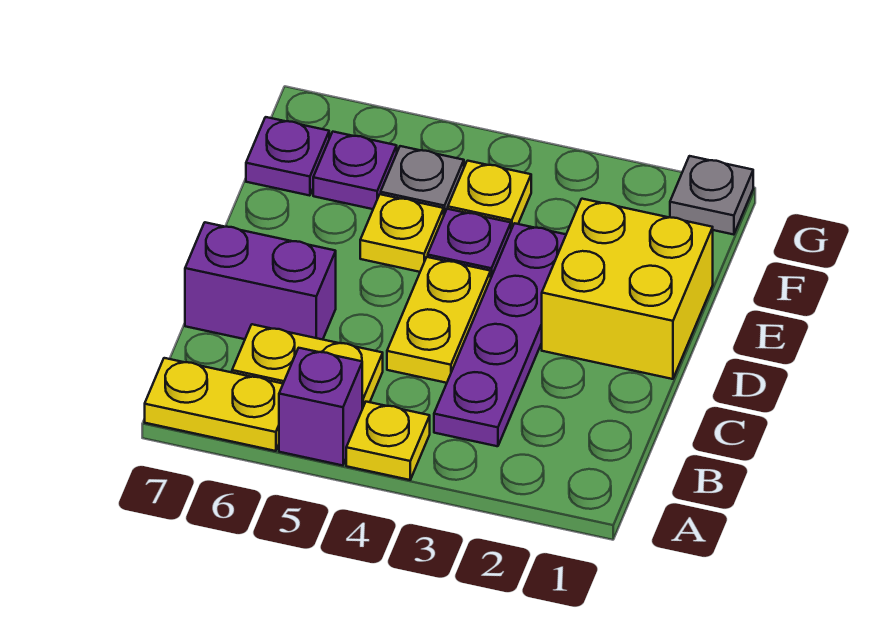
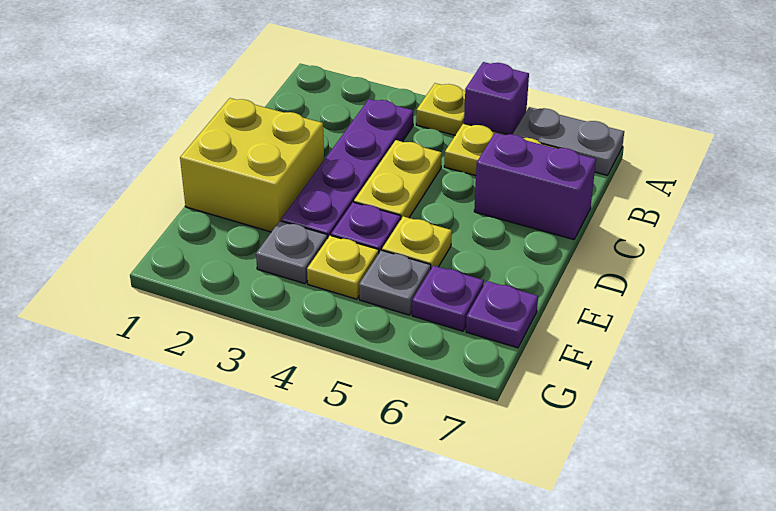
yellow 1x2 plate [145,358,283,451] -> grey 1x2 plate [513,107,624,175]
grey 1x1 plate [670,156,753,235] -> grey 1x1 plate moved to [256,221,328,284]

